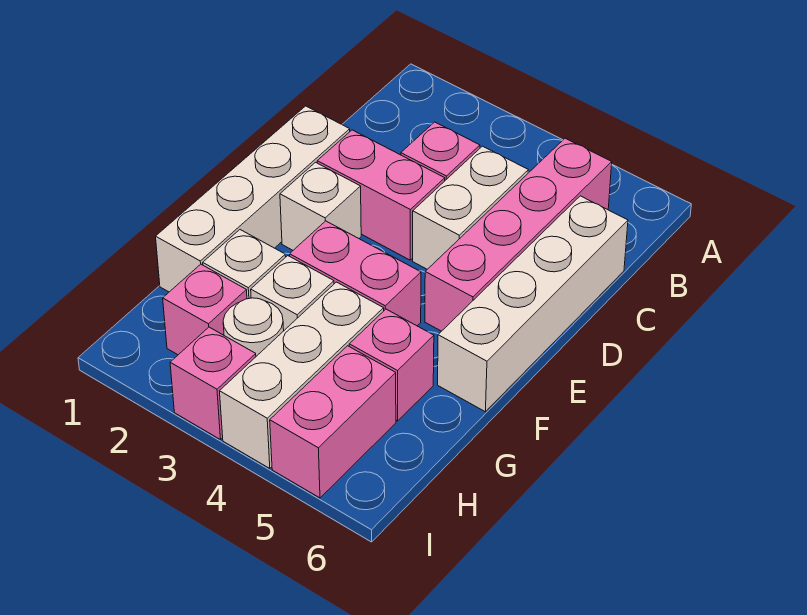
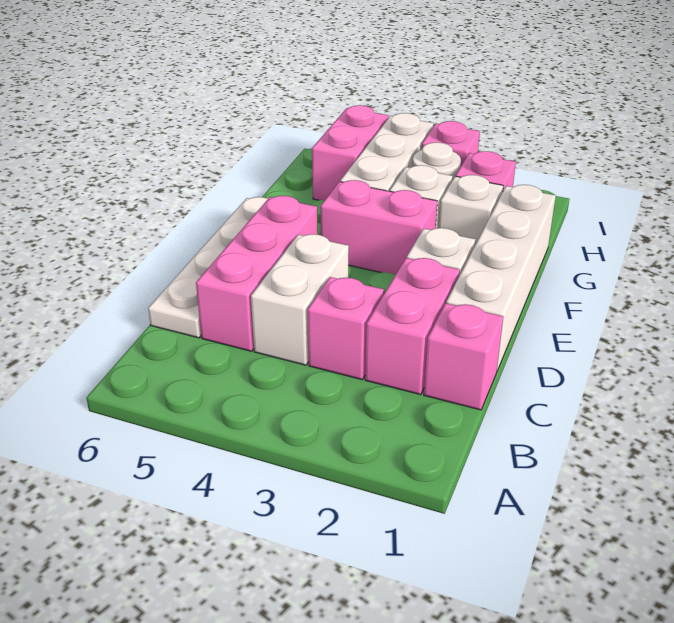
pink 1x4 brick [425,138,612,331] -> pink 1x3 brick [196,196,318,351]
white 1x4 brick [438,196,628,412] -> white 1x4 plate [148,197,268,338]
pink 1x2 brick [317,130,445,260] -> pink 1x2 brick turned to [365,258,460,395]
pink 1x1 brick [349,309,434,421] -> pink 1x1 brick moved to [424,303,503,410]

